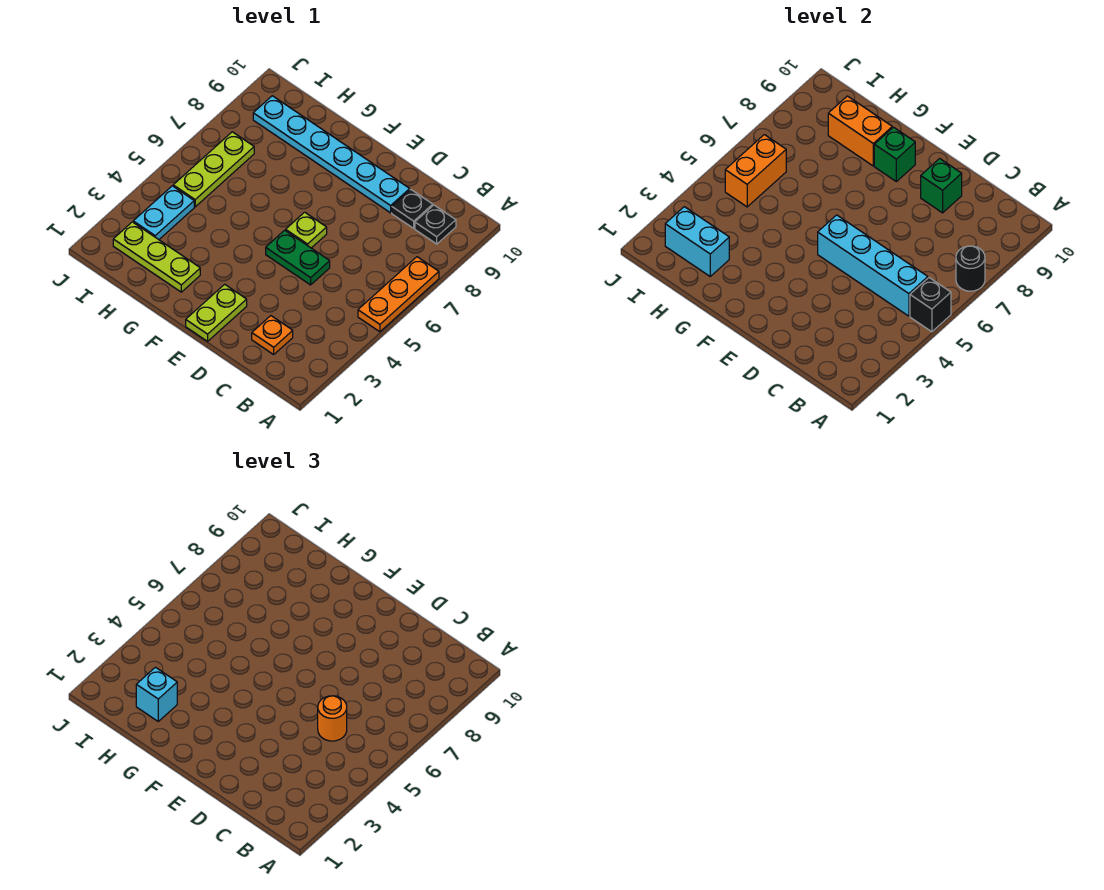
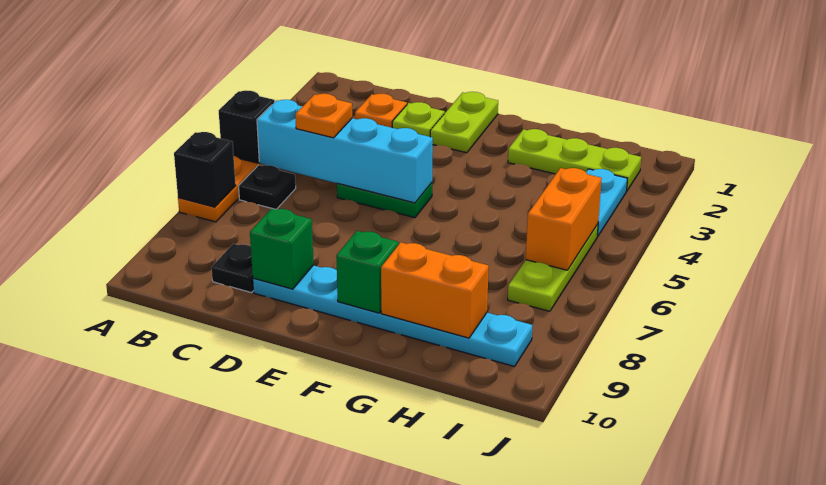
black 1x1 round brick [956,246,985,291] -> black 1x1 brick [174,132,236,207]
black 1x1 plate [415,205,456,244] -> black 1x1 plate moved to [239,165,296,209]
orange 1x1 round brick [318,696,347,741] -> orange 1x1 plate [295,94,352,138]
lime 1x1 plate [286,212,327,248] -> lime 1x1 plate moved to [392,102,445,137]
cyan 1x2 brick [665,207,729,276] -> none
cyan 1x1 brick [136,667,177,721] -> none

